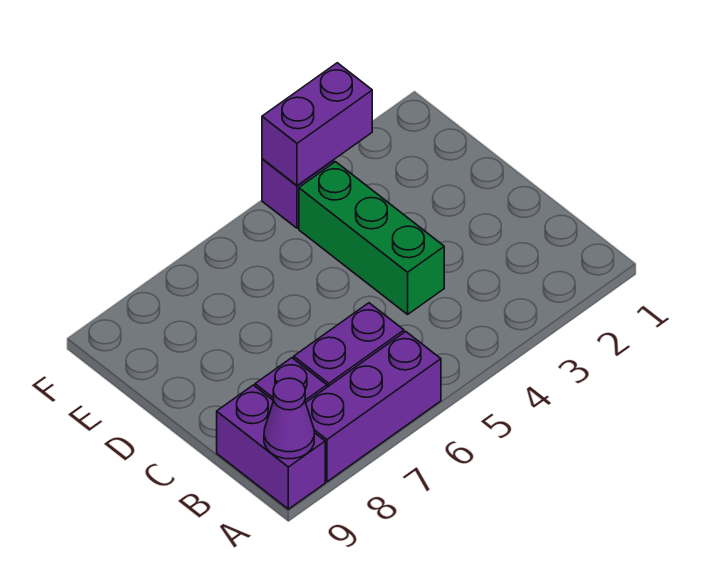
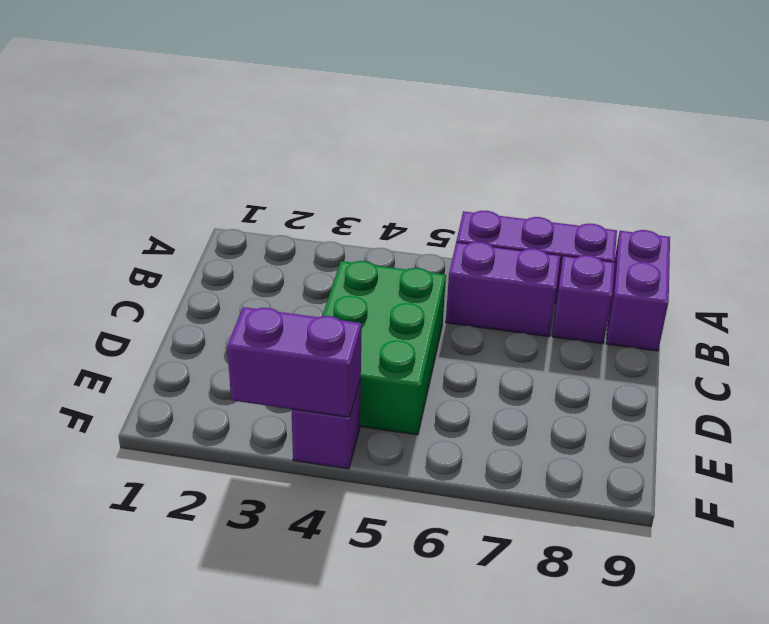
purple 1x1 cone [264,378,314,459] -> none
green 1x3 brick [299,162,444,314] -> green 2x3 brick [323,261,446,435]

